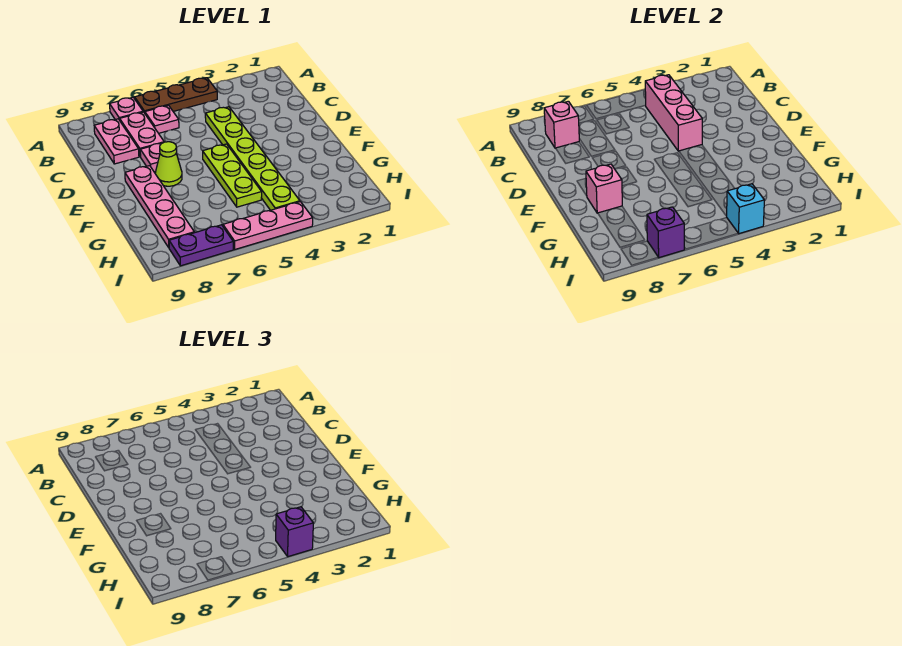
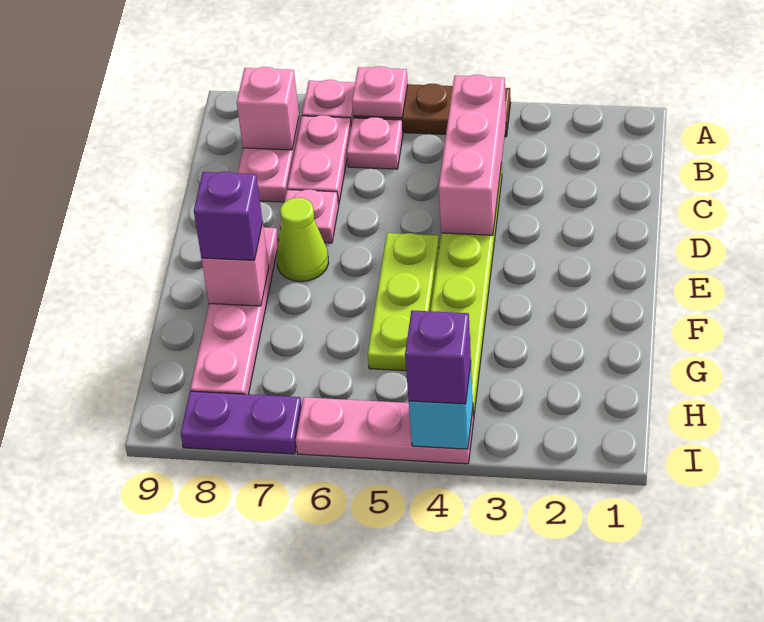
none -> pink 1x1 plate [352,66,408,118]
purple 1x1 brick [647,207,684,258] -> purple 1x1 brick moved to [194,172,263,260]

